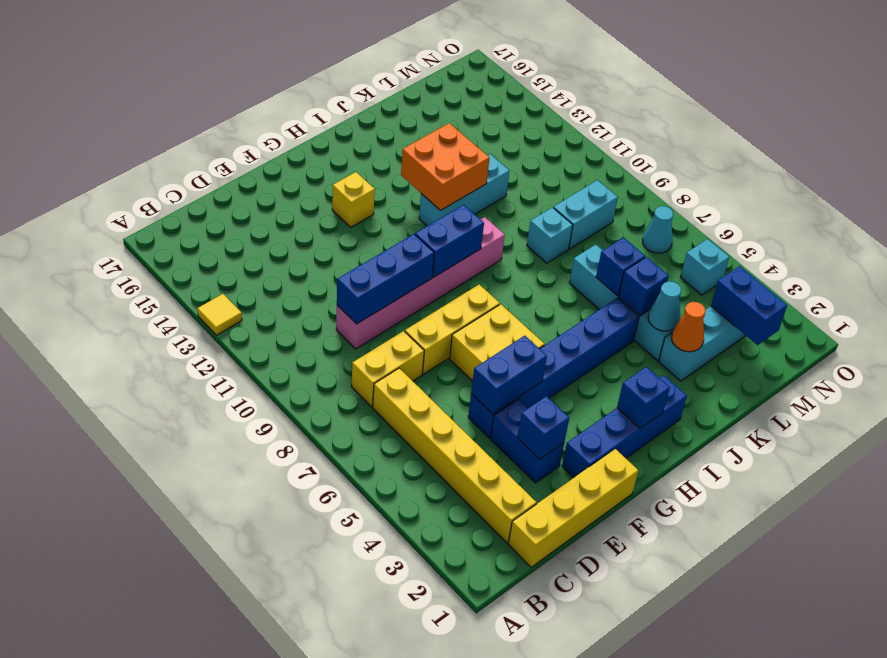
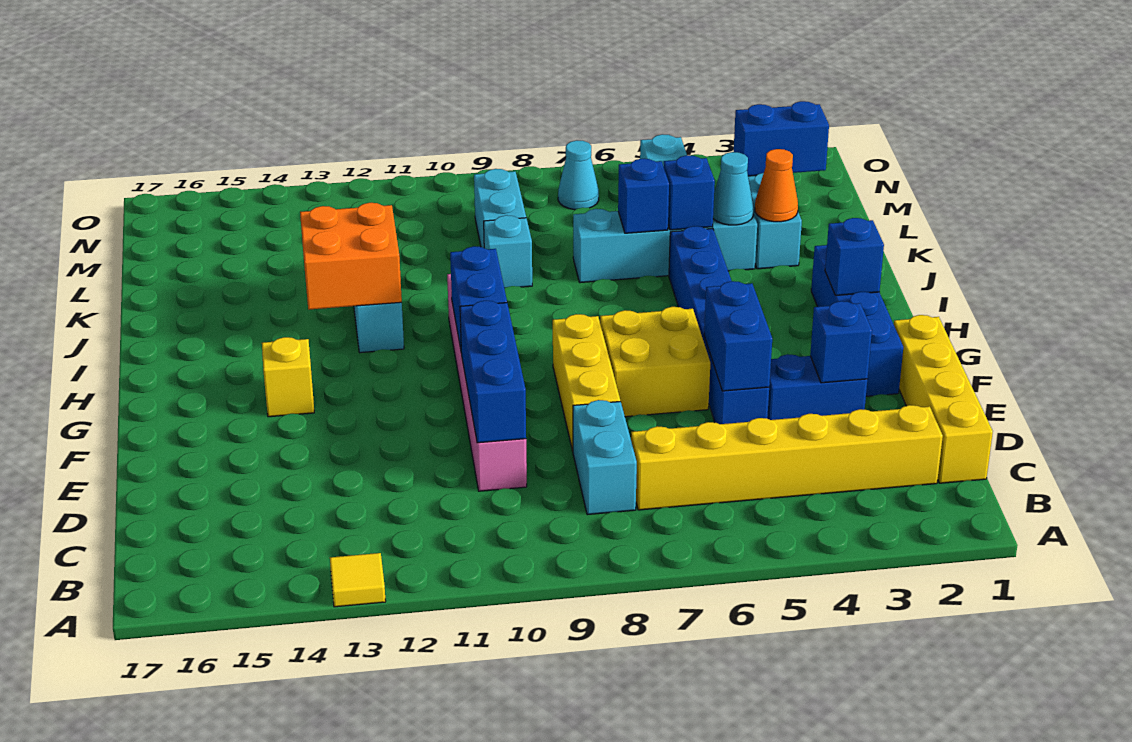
yellow 1x2 brick [352,331,424,407] -> cyan 1x2 brick [573,400,637,515]

